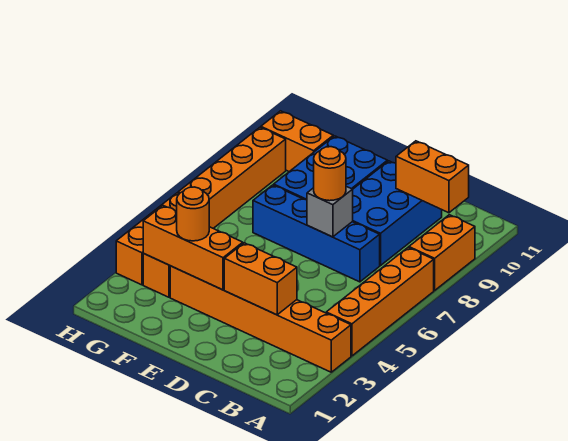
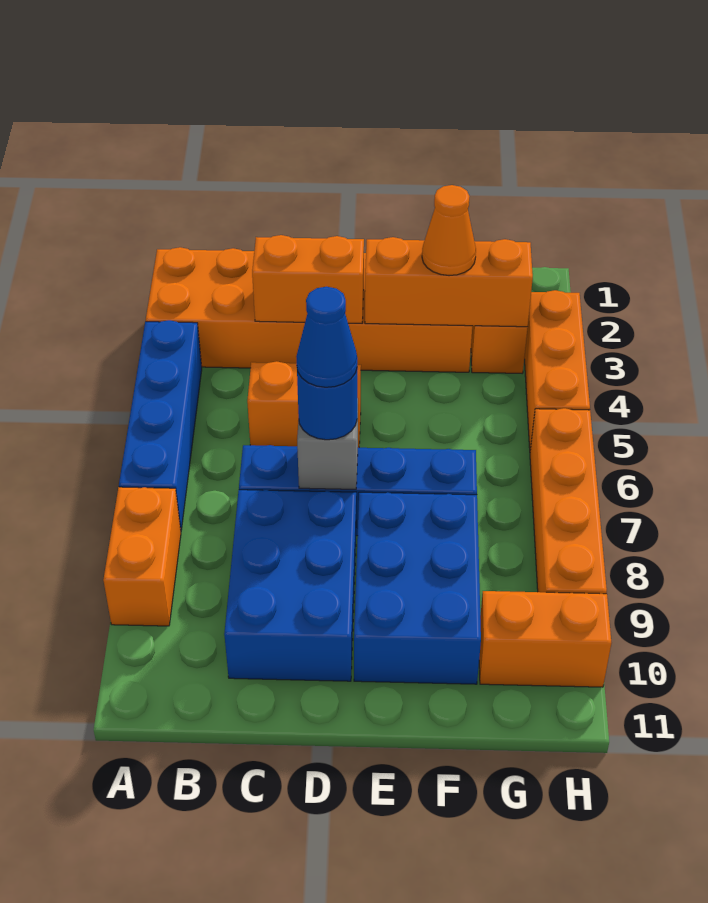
orange 1x6 brick [170,266,351,372] -> orange 2x6 brick [146,247,472,372]
orange 1x4 brick [326,248,434,356] -> blue 1x4 brick [119,320,202,530]
orange 1x2 brick [396,141,469,213] -> orange 1x2 brick moved to [247,361,361,448]
orange 1x1 round brick [314,147,346,201] -> blue 1x1 round brick [297,370,357,440]
none -> blue 1x1 cone [296,287,357,387]
orange 1x1 round brick [177,187,209,241] -> orange 1x1 cone [422,185,476,276]

